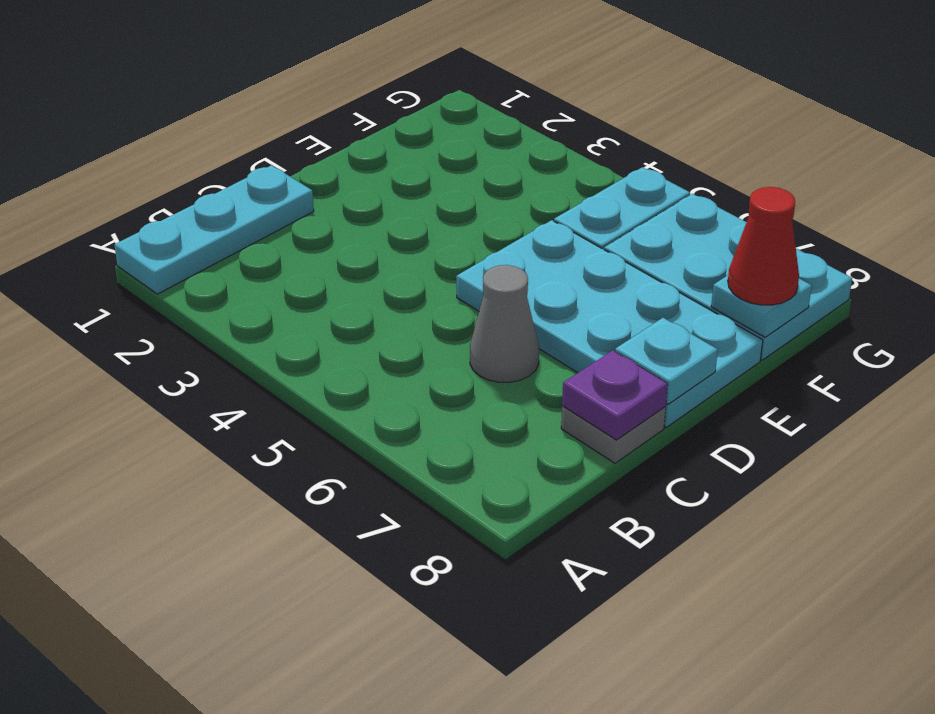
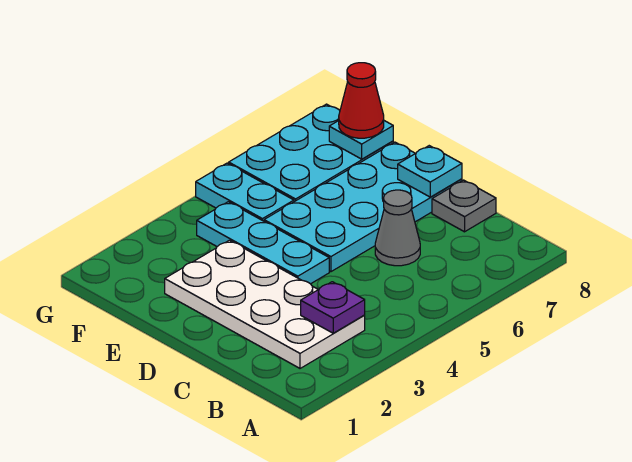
cyan 1x3 plate [115,165,314,294] -> cyan 1x3 plate moved to [197,202,329,284]
none -> white 2x4 plate [165,240,365,368]
purple 1x1 plate [562,350,668,440] -> purple 1x1 plate moved to [301,282,365,333]

